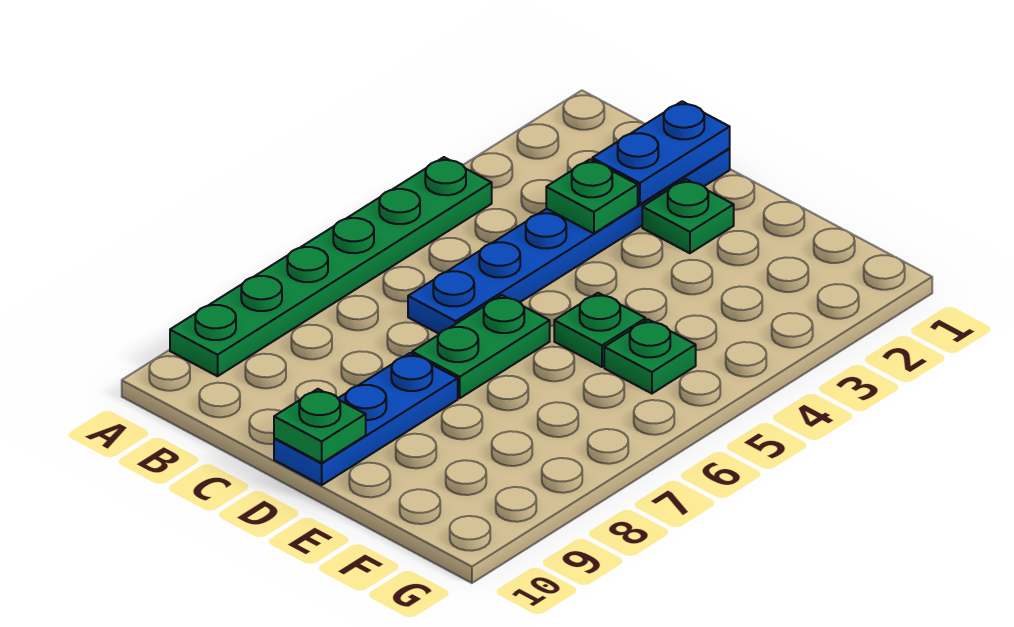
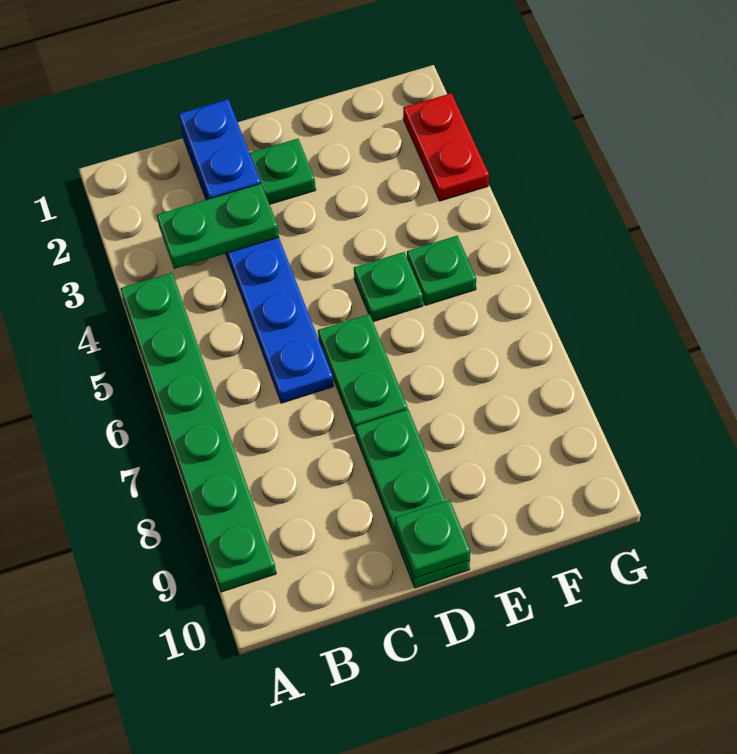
green 1x1 plate [546,159,638,233] -> green 1x2 plate [157,184,279,269]
blue 1x3 plate [274,353,458,485] -> green 1x3 plate [355,409,470,588]
none -> red 1x2 plate [403,93,489,201]

